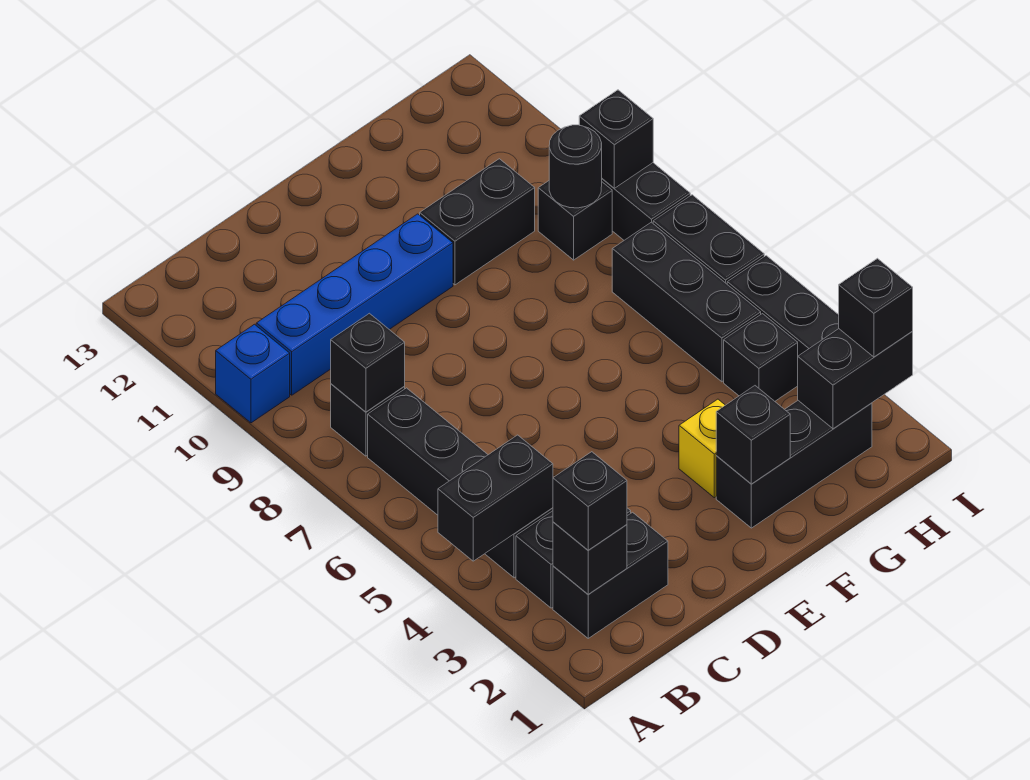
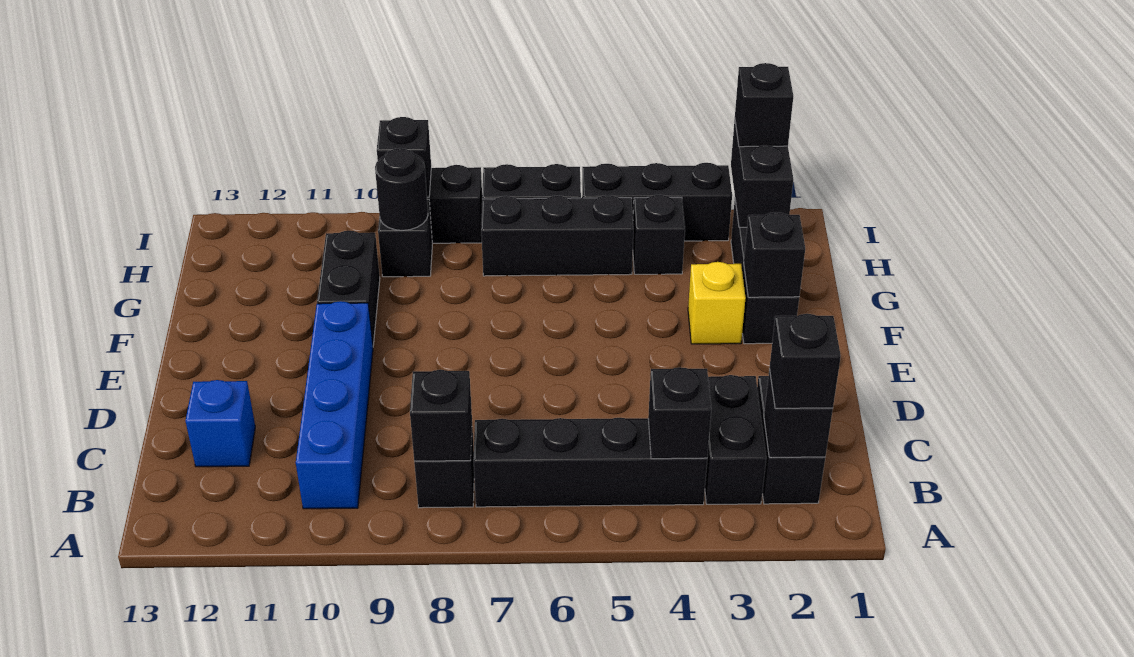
black 1x2 brick [438,435,553,561] -> black 1x1 brick [648,367,711,459]
blue 1x1 brick [216,324,290,423] -> blue 1x1 brick moved to [185,380,255,467]

